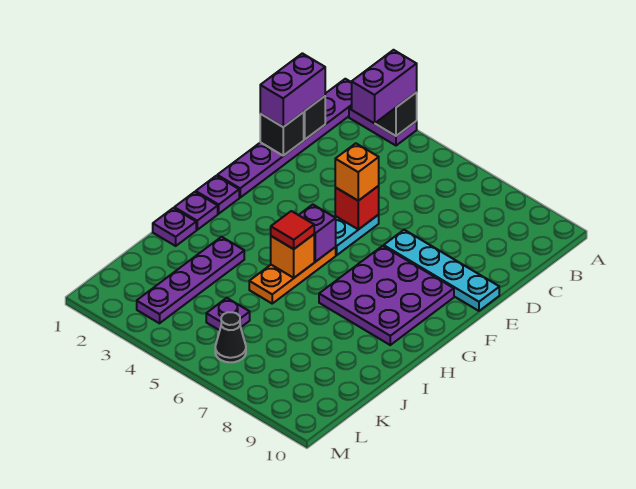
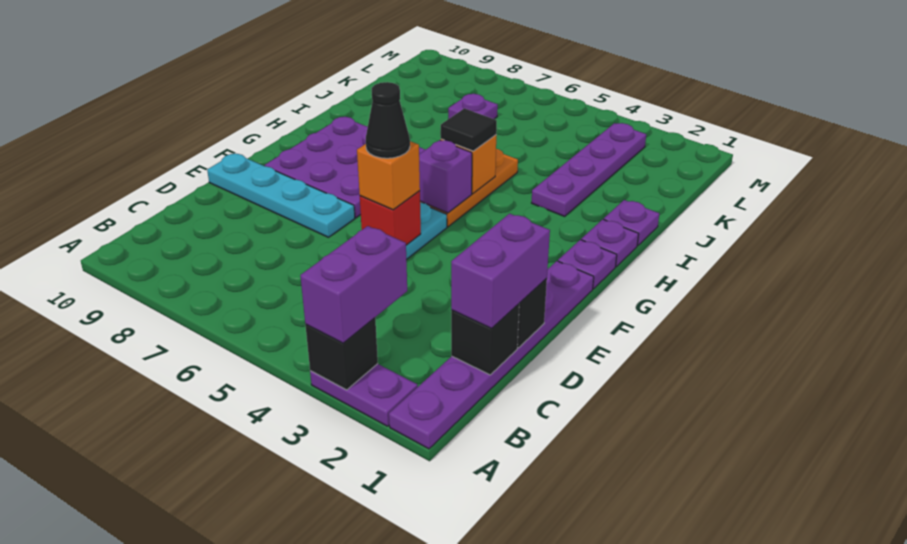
red 1x1 tile [271,211,314,249] -> black 1x1 tile [441,108,497,151]
purple 1x1 plate [206,298,250,330] -> purple 1x1 plate moved to [448,94,498,119]
black 1x1 cone [215,312,246,362] -> black 1x1 cone moved to [366,82,410,158]

